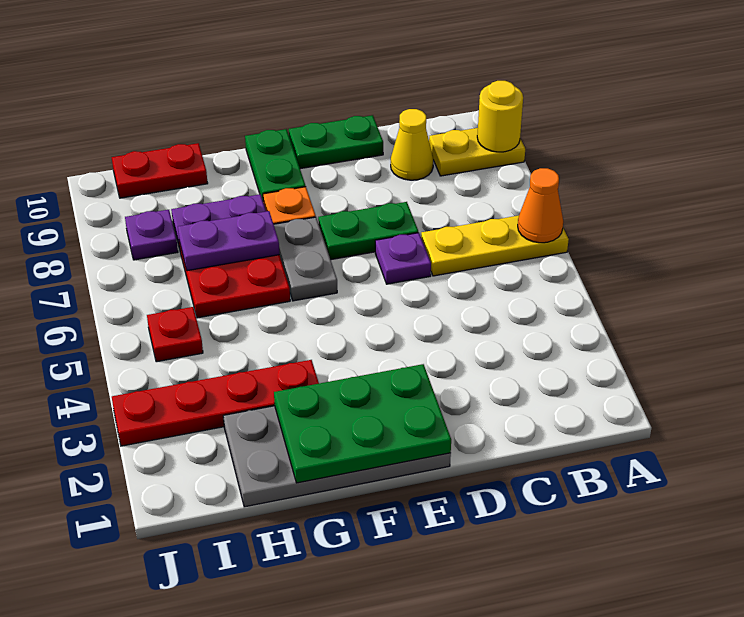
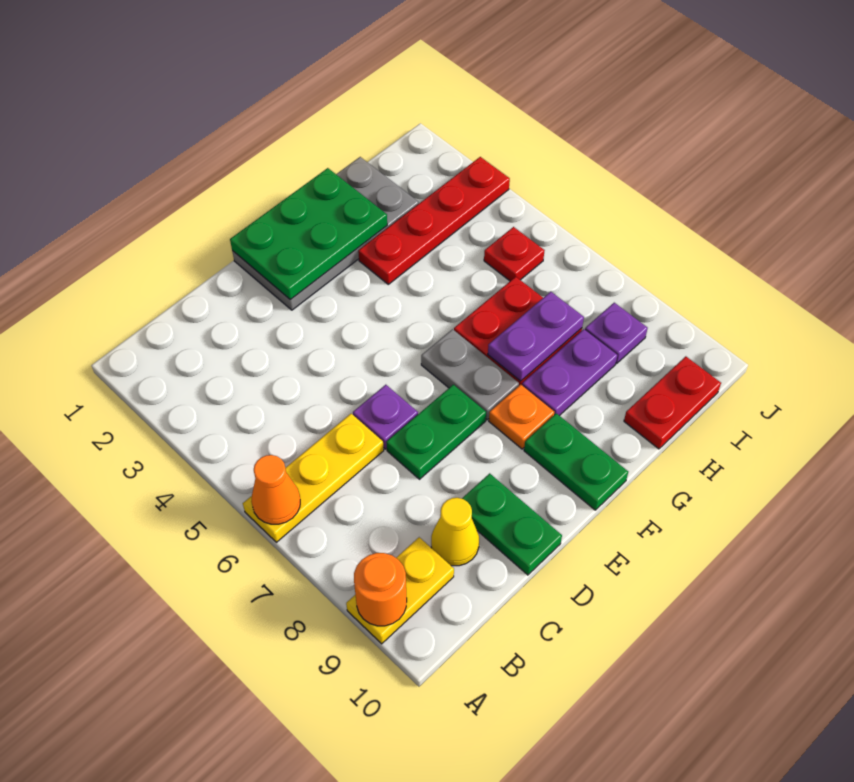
yellow 1x1 round brick [477,81,523,152] -> orange 1x1 round brick [354,553,407,626]
green 1x2 plate [289,115,383,169] -> green 1x2 plate turned to [462,473,562,575]

